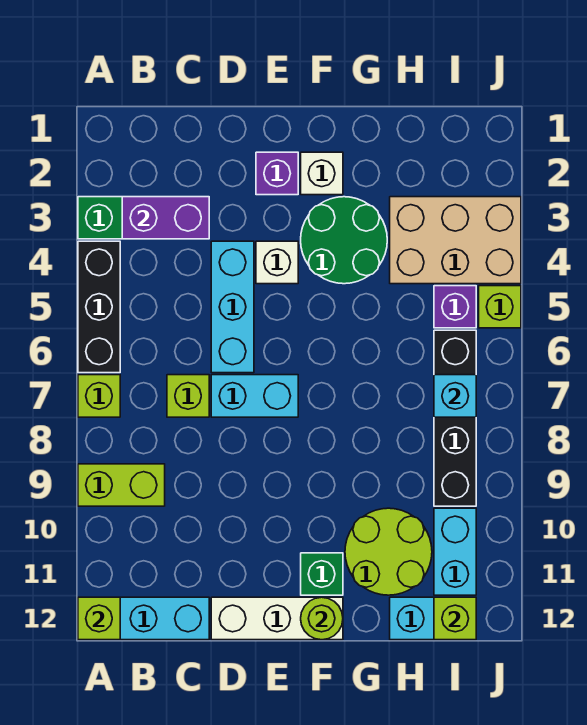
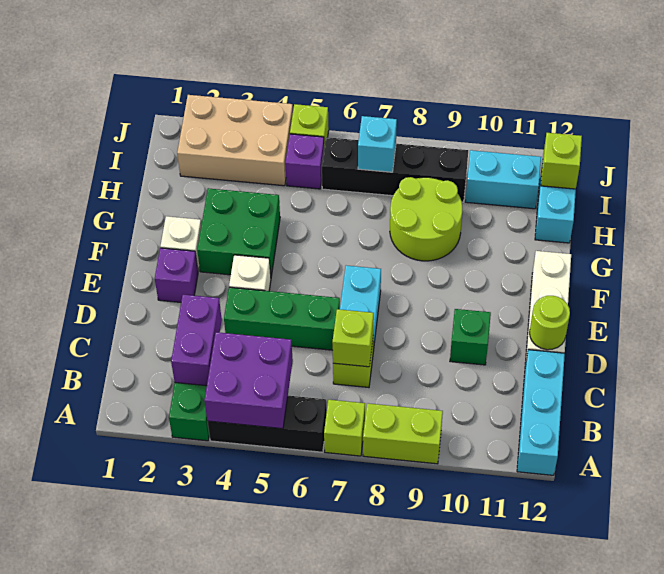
none -> purple 2x2 brick [204,332,293,429]
lime 1x2 brick [78,464,165,506] -> lime 1x2 brick turned to [363,403,443,464]
lime 1x1 brick [78,597,120,640] -> lime 1x1 brick moved to [332,309,374,367]
cyan 1x3 brick [211,241,254,373] -> green 1x3 brick [224,287,340,350]
green 2x2 round brick [301,197,387,284] -> green 2x2 brick [197,188,280,276]
green 1x1 brick [301,553,343,595] -> green 1x1 brick moved to [450,309,491,365]
lime 1x1 round brick [301,597,343,640] -> lime 1x1 round brick moved to [530,296,570,350]
lime 2x2 round brick [345,508,432,595] -> lime 2x2 round brick moved to [390,177,462,261]
tan 2x3 brick [390,197,521,284] -> tan 2x3 brick turned to [177,95,293,186]

